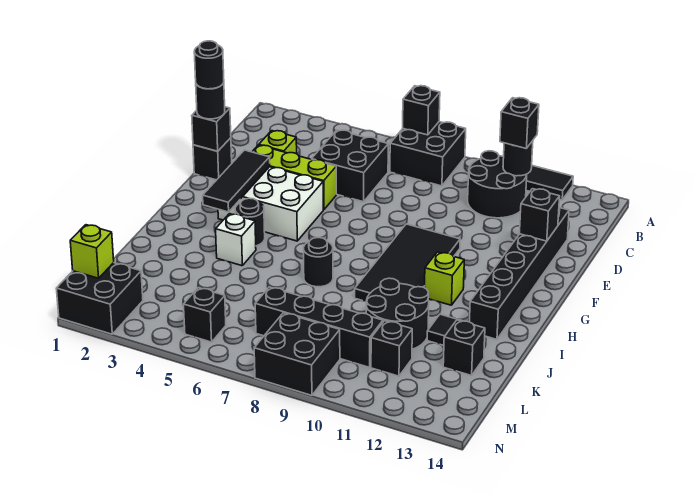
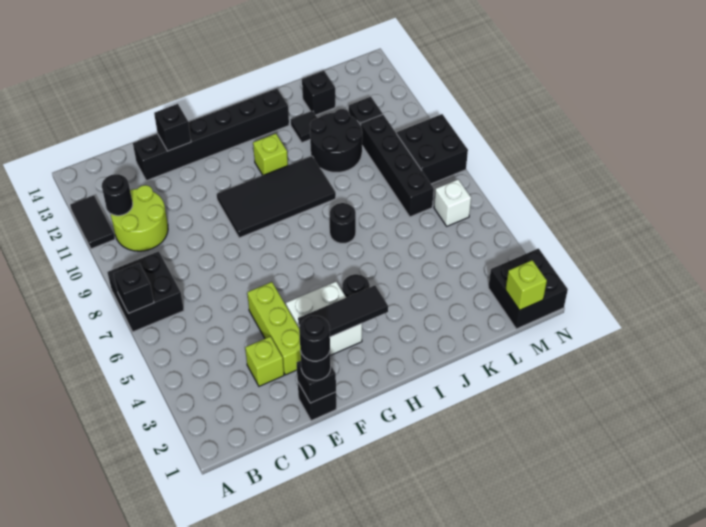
black 2x2 round brick [468,151,527,218] -> lime 2x2 round brick [111,185,168,251]
black 1x1 brick [500,98,539,148] -> none
black 2x2 brick [312,130,388,202] -> none
white 2x3 brick [218,167,323,241] -> white 2x2 brick [286,282,362,355]
white 1x1 brick [216,214,256,266] -> white 1x1 brick moved to [434,179,471,226]
black 1x1 brick [183,288,226,342] -> none

